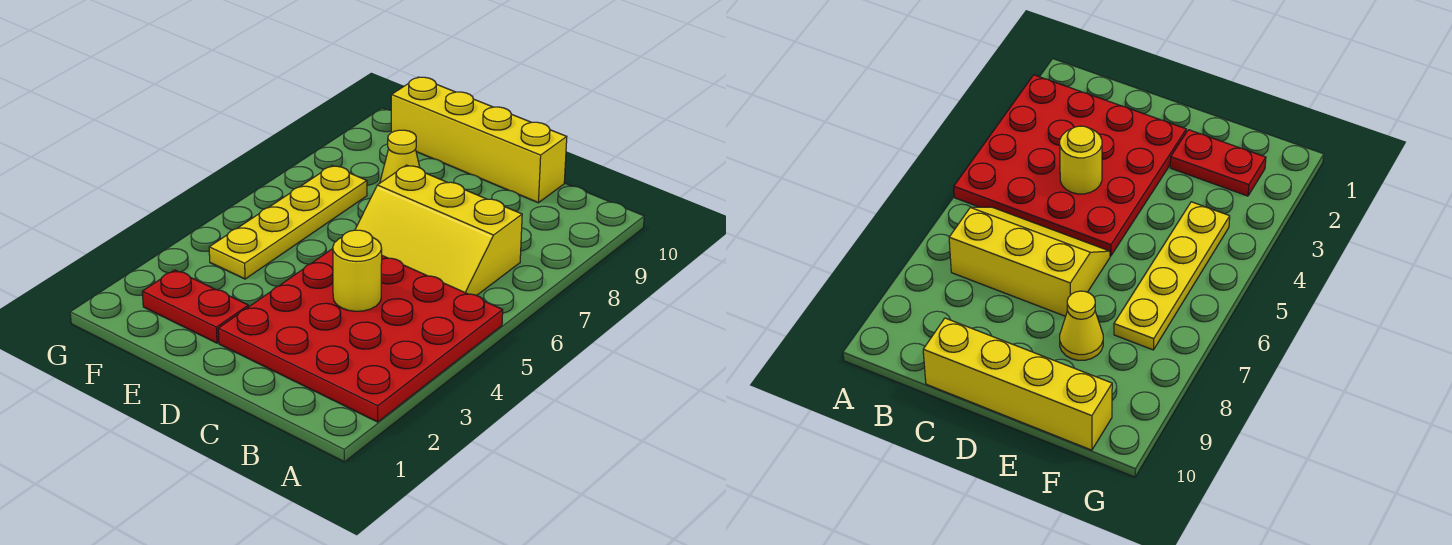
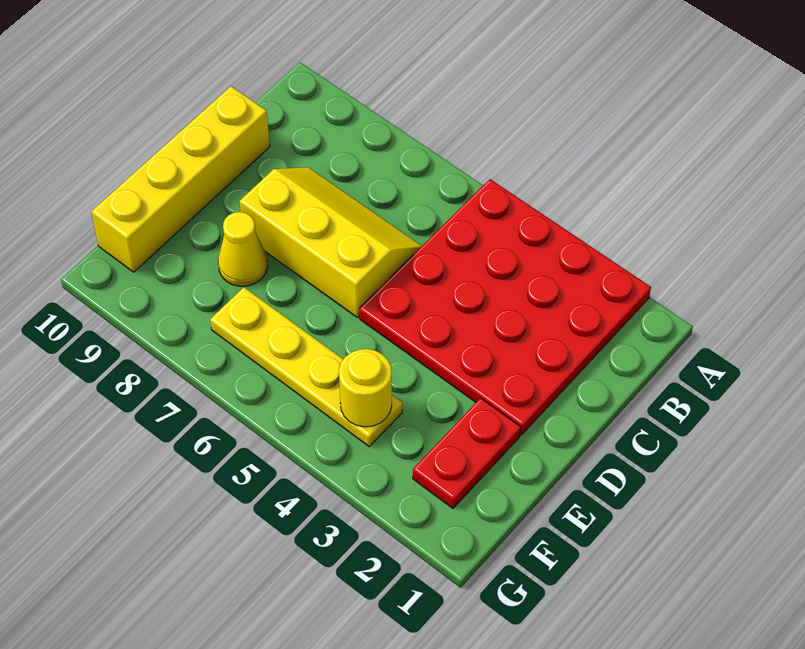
yellow 2x3 slope [355,165,522,295] -> yellow 2x3 slope turned to [240,168,422,318]
yellow 1x1 round brick [333,230,382,311] -> yellow 1x1 round brick moved to [339,349,392,427]

